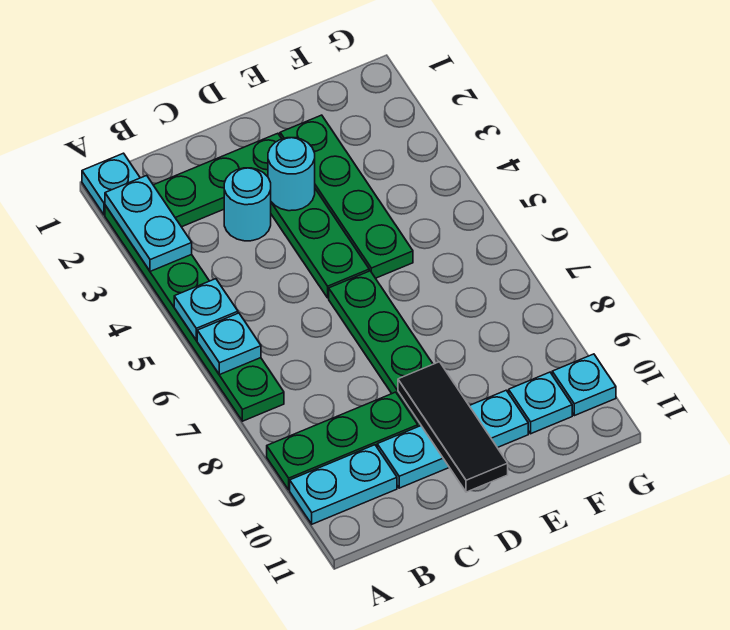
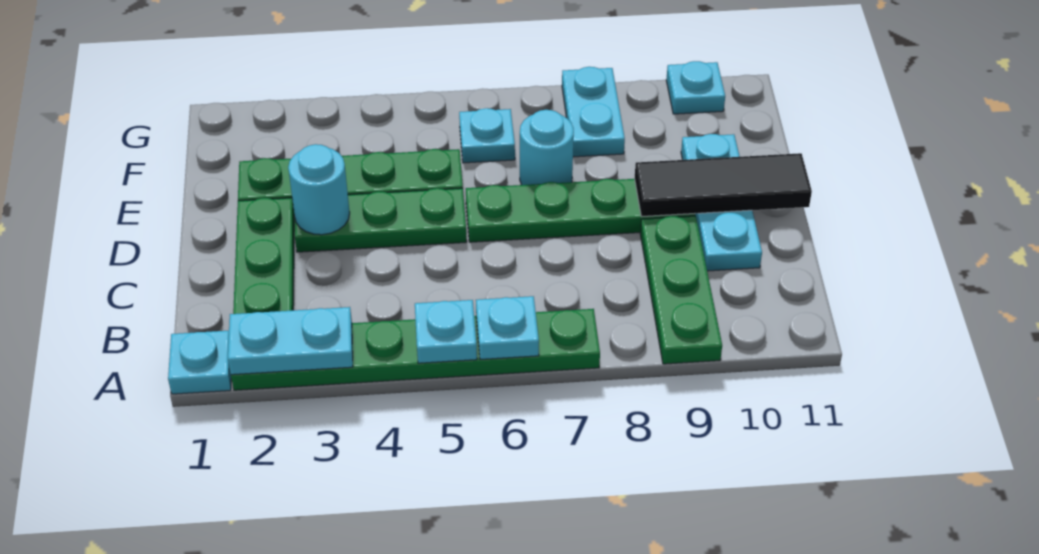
cyan 1x2 plate [290,445,397,524] -> cyan 1x2 plate moved to [562,67,625,157]
cyan 1x1 round brick [224,168,271,241] -> cyan 1x1 round brick moved to [520,110,574,185]
cyan 1x1 plate [509,372,572,434] -> cyan 1x1 plate moved to [459,108,515,163]

